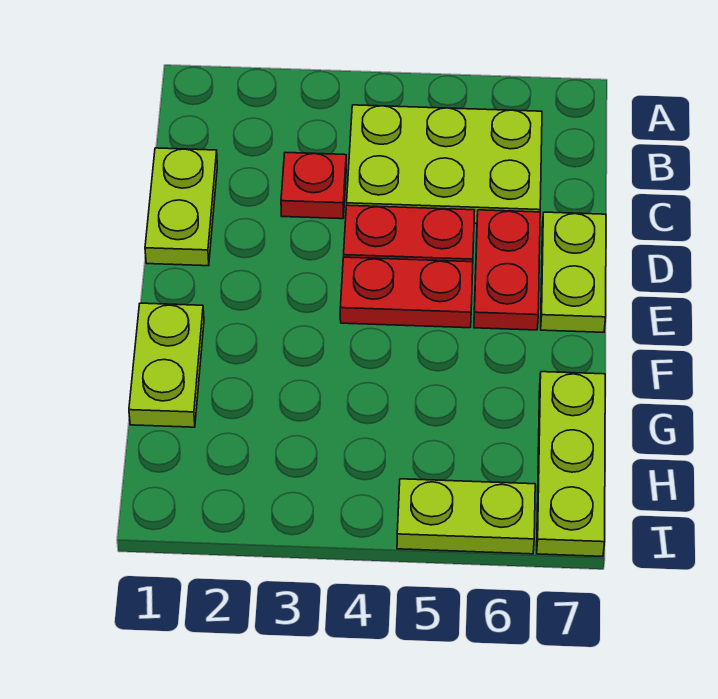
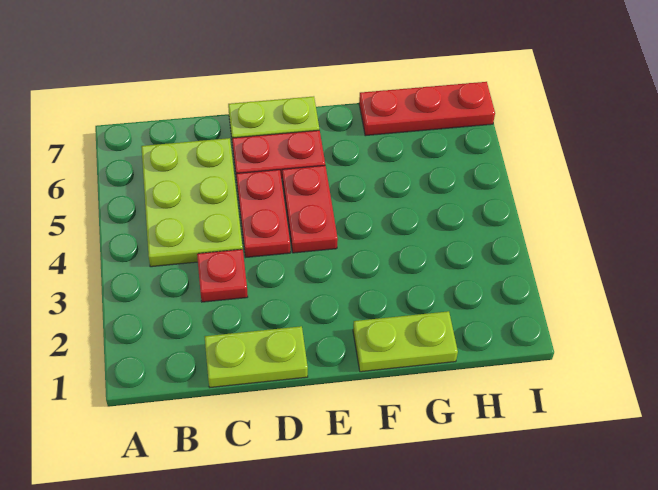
lime 1x3 plate [537,372,605,557] -> red 1x3 plate [359,82,495,136]
lime 1x2 plate [397,479,535,554] -> none

